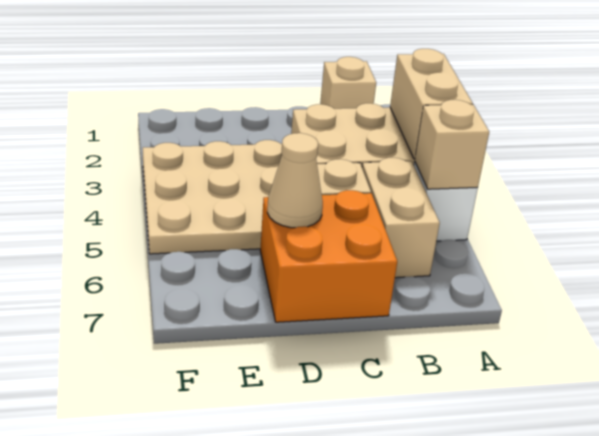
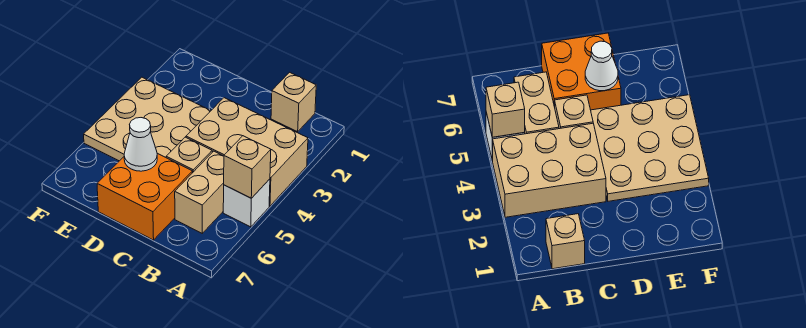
tan 1x2 brick [390,49,473,159] -> none
tan 1x1 cone [267,133,323,228] -> white 1x1 cone [124,118,157,171]

